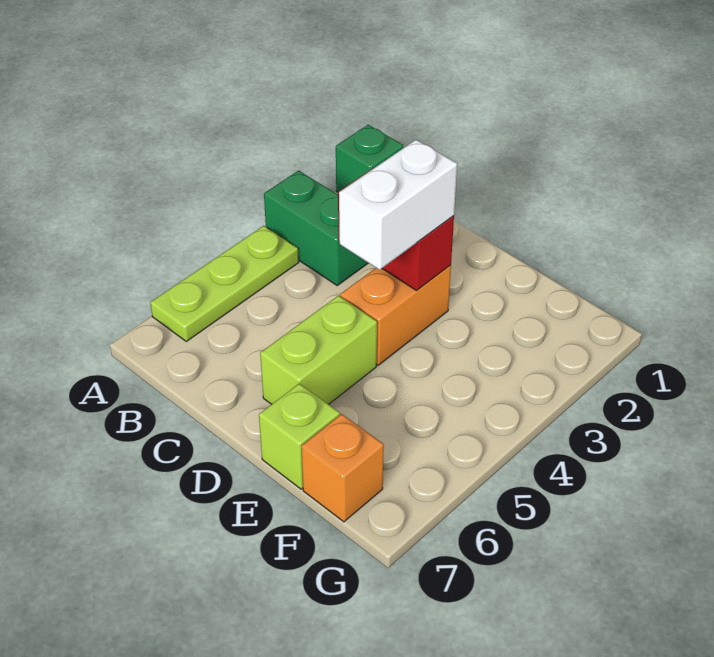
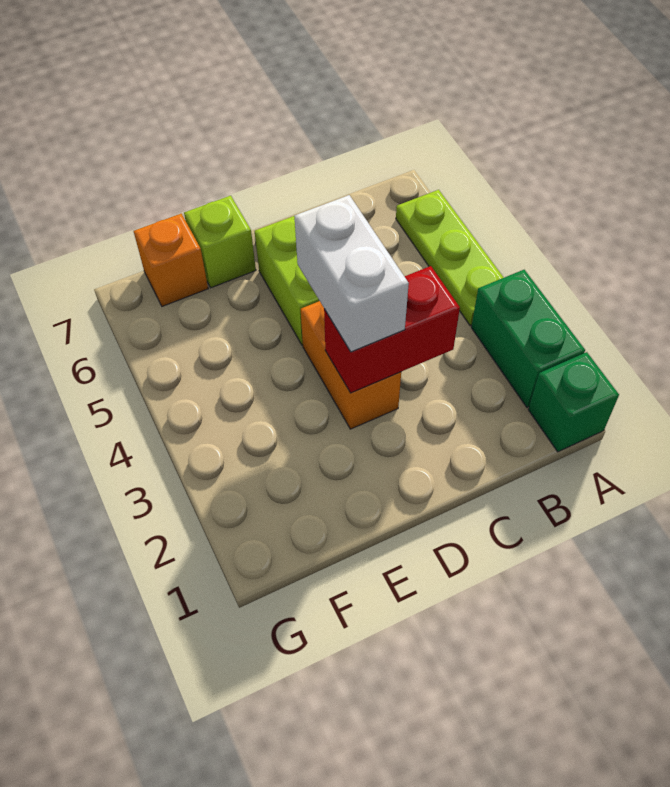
green 1x2 brick [264,171,368,285] -> green 1x2 brick turned to [471,270,585,407]

